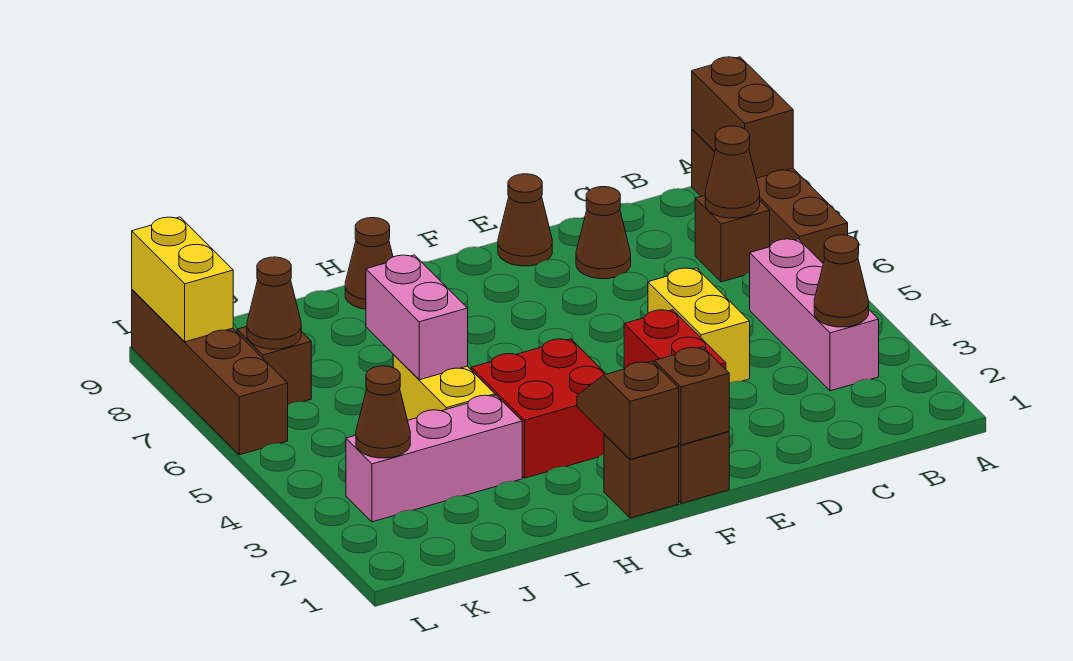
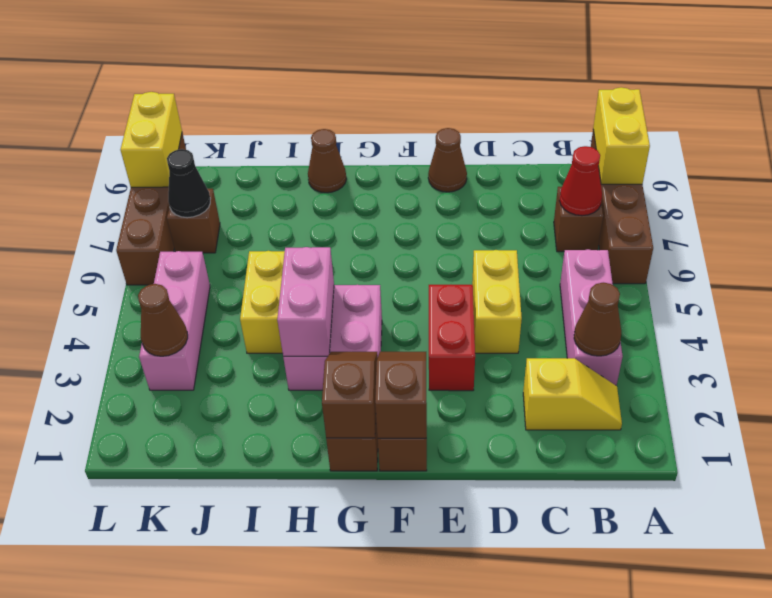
brown 1x2 brick [692,57,793,178] -> yellow 1x2 brick [593,87,650,185]
none -> yellow 1x2 slope [523,358,622,430]
brown 1x1 cone [705,126,760,218] -> red 1x1 cone [559,146,602,216]
brown 1x1 cone [576,187,631,279] -> none
red 2x2 brick [471,339,606,478] -> pink 2x2 brick [283,285,382,390]
pink 1x3 brick [346,395,522,522] -> pink 1x3 brick turned to [139,251,210,390]
pink 1x2 brick [366,255,468,380] -> pink 1x2 brick moved to [277,247,334,357]
brown 1x1 cone [247,257,301,349] -> black 1x1 cone [167,149,210,218]

